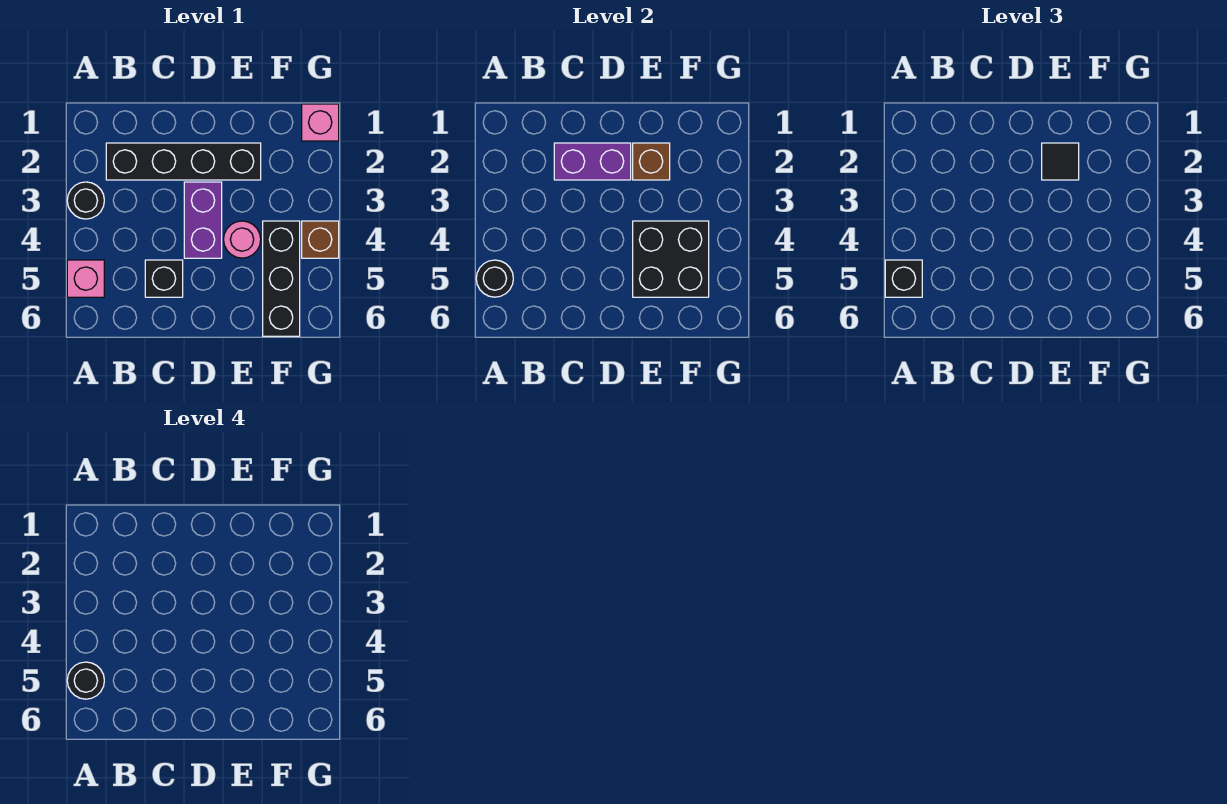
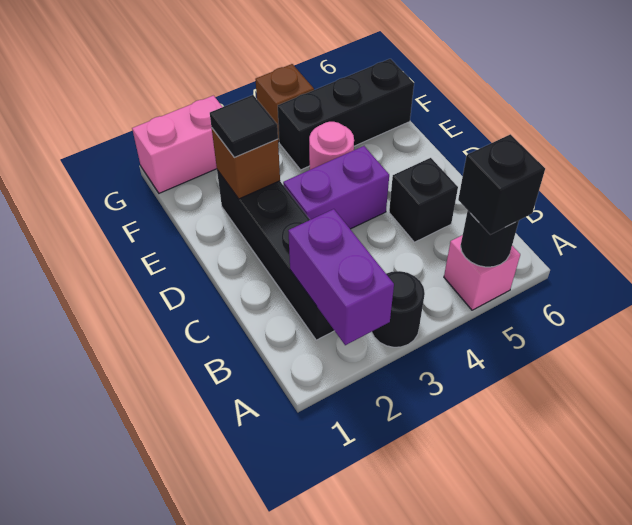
black 1x1 round brick [67,662,104,699] -> none
purple 1x2 brick [554,143,631,180] -> purple 1x2 brick moved to [288,209,394,345]
black 2x2 brick [633,221,709,297] -> none
pink 1x1 brick [302,104,339,141] -> pink 1x2 brick [132,96,222,193]

